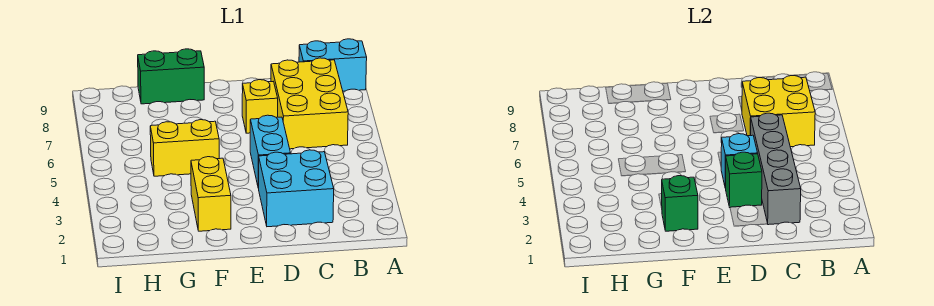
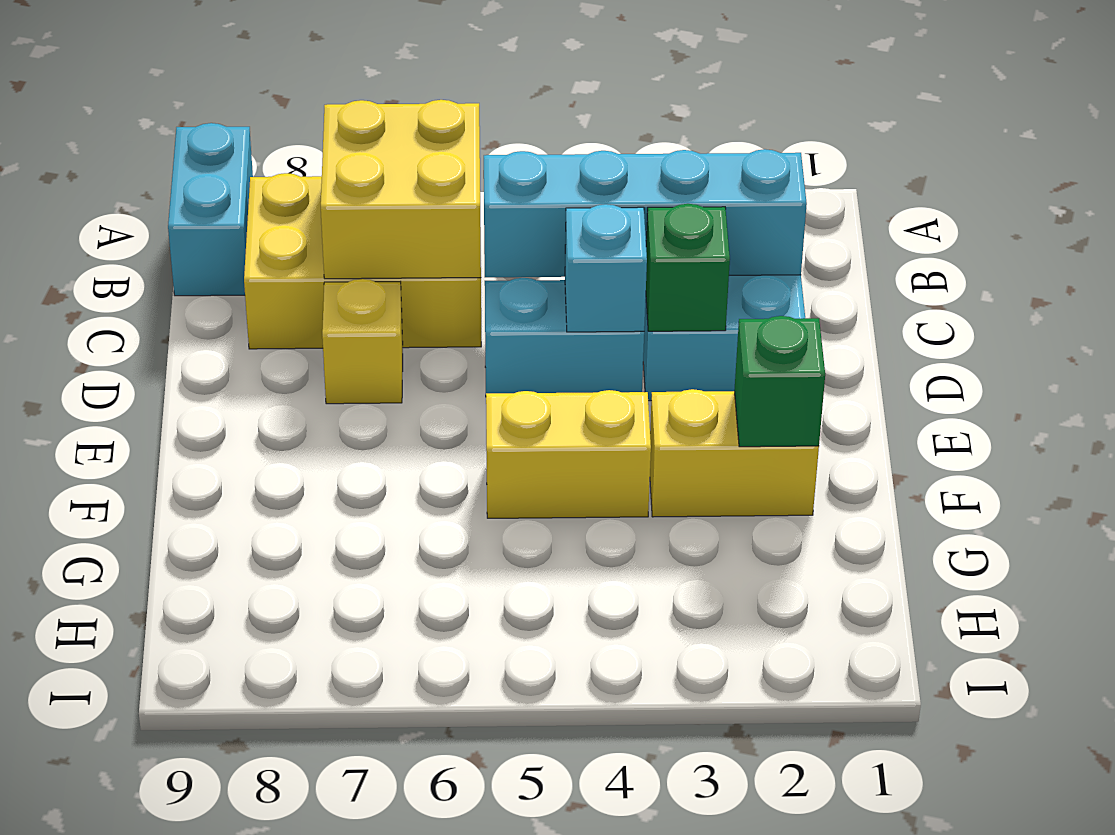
grey 1x4 brick [751,113,801,225] -> cyan 1x4 brick [484,149,807,277]
yellow 1x2 brick [150,120,219,176] -> yellow 1x2 brick turned to [486,390,651,518]
green 1x2 brick [138,49,204,104] -> none

